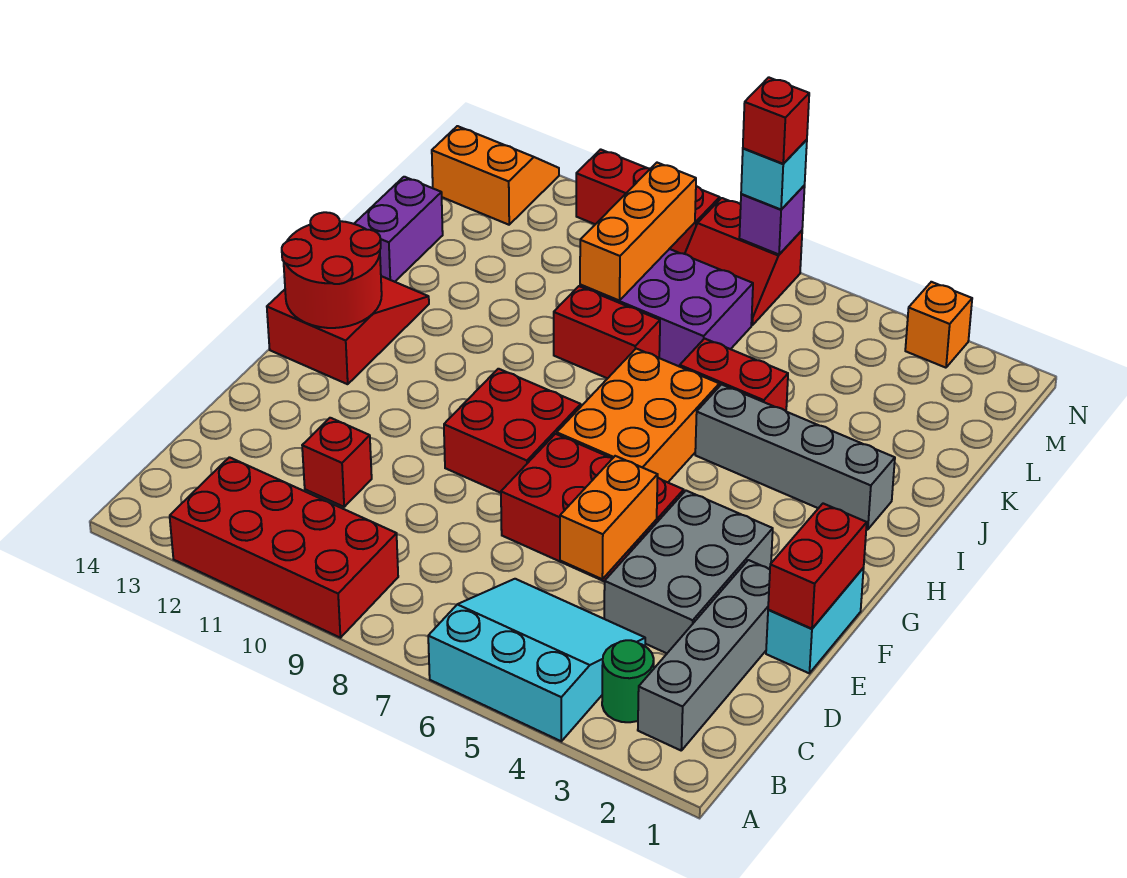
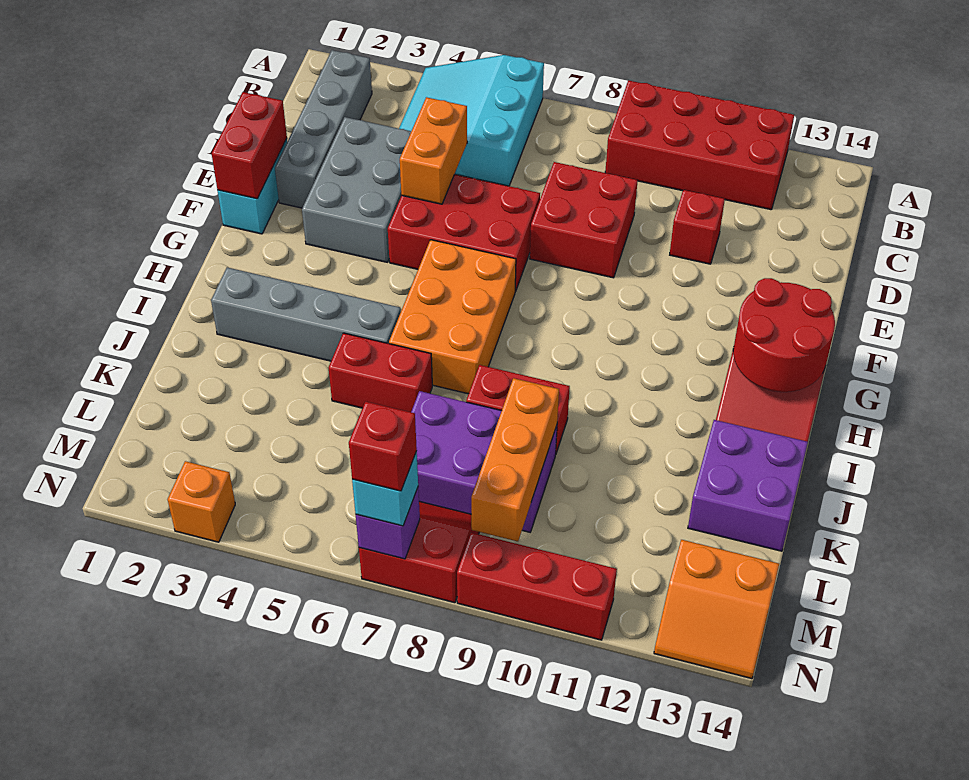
cyan 3x3 slope [428,579,645,741] -> cyan 3x3 slope turned to [399,55,544,186]
green 1x1 round brick [602,640,654,722] -> none
red 2x2 brick [444,369,581,493] -> red 2x2 brick moved to [530,162,638,278]
purple 1x2 brick [354,177,443,282] -> purple 2x2 brick [688,420,808,551]

